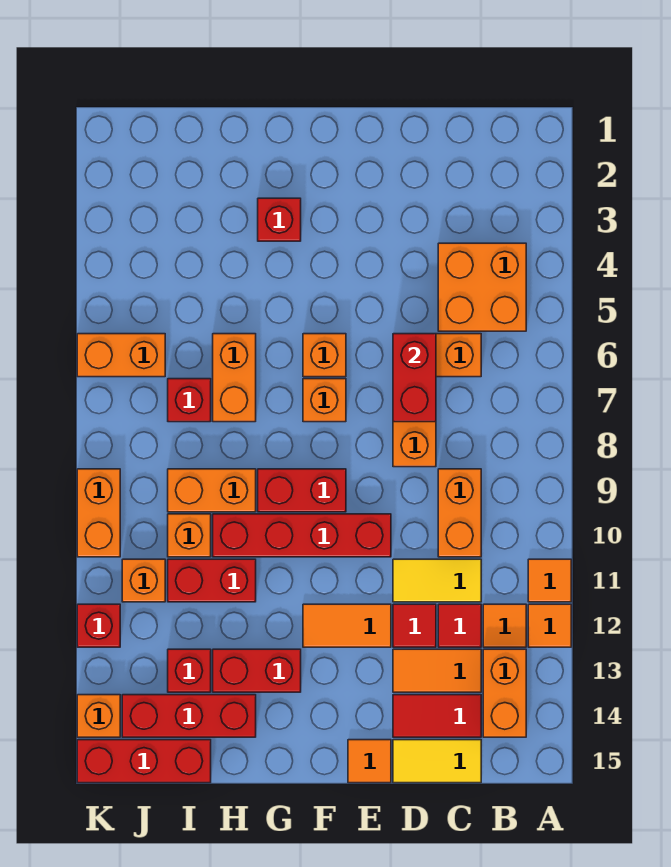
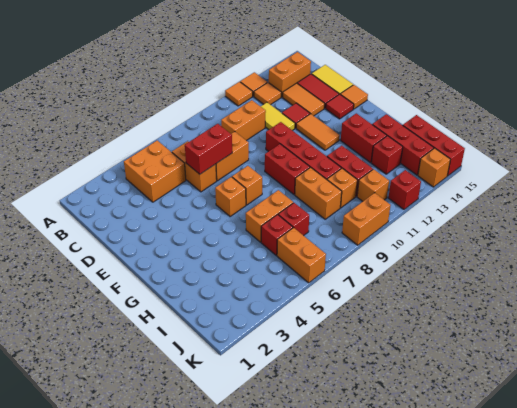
red 1x1 tile [438,604,481,647] -> red 1x1 tile moved to [326,94,354,119]
red 1x1 brick [258,198,301,241] -> red 1x1 brick moved to [261,215,293,255]

